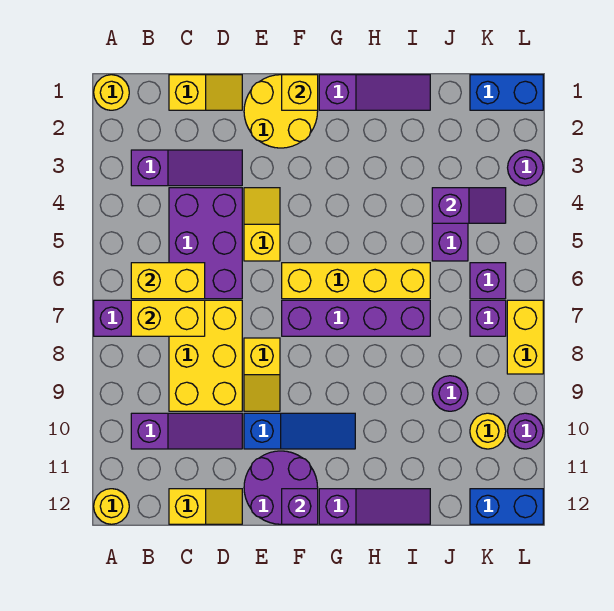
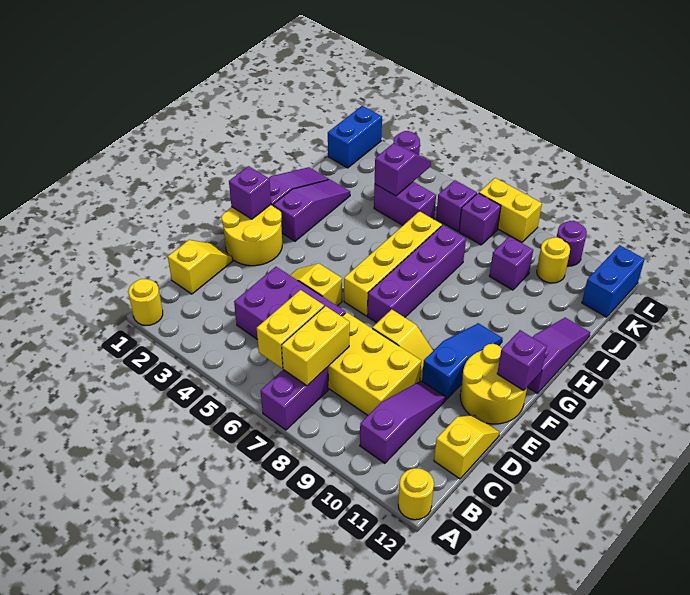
purple 1x3 slope [131,150,242,186] -> purple 1x3 slope moved to [273,180,350,241]
purple 2x2 round brick [244,451,318,524] -> yellow 2x2 round brick [460,344,527,424]
yellow 1x1 brick [282,75,318,110] -> purple 1x1 brick [229,166,271,219]
purple 1x1 round brick [432,376,468,411] -> purple 1x1 brick [490,236,533,290]

